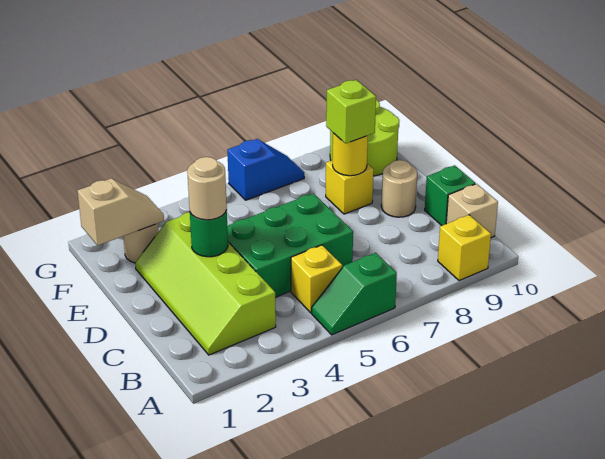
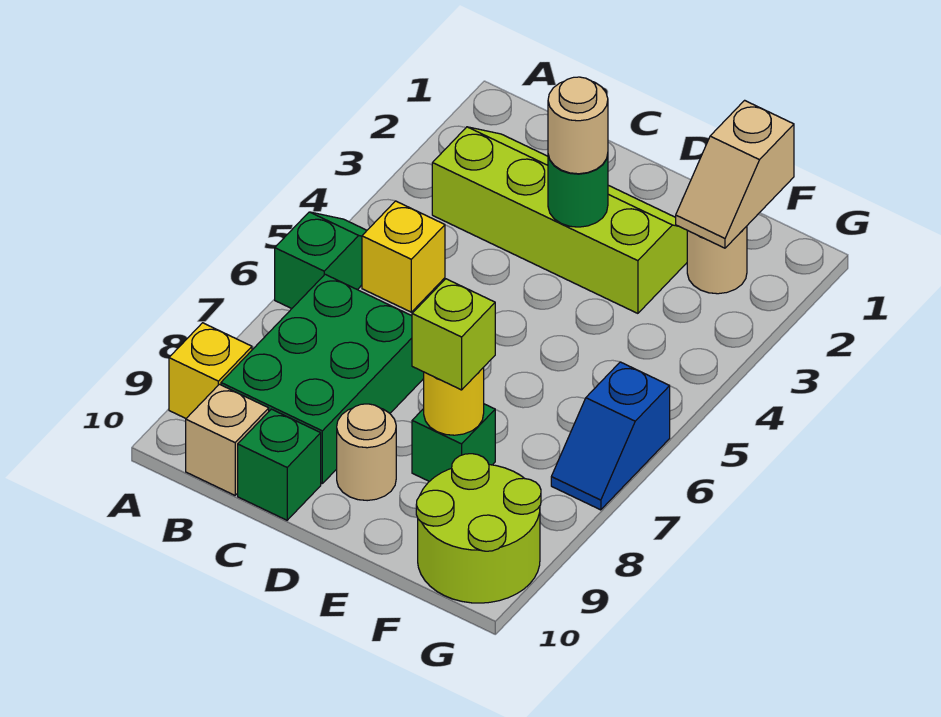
green 2x3 brick [227,193,353,297] -> green 2x3 brick moved to [221,274,424,483]
yellow 1x1 brick [326,160,374,214] -> green 1x1 brick [412,404,495,481]

